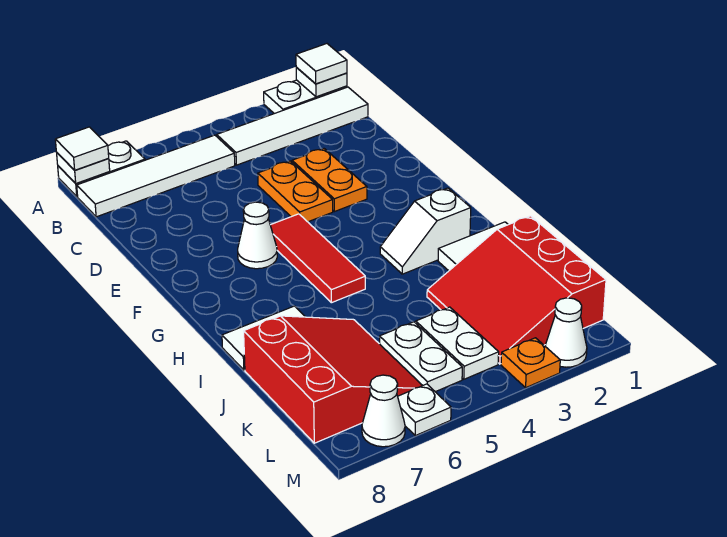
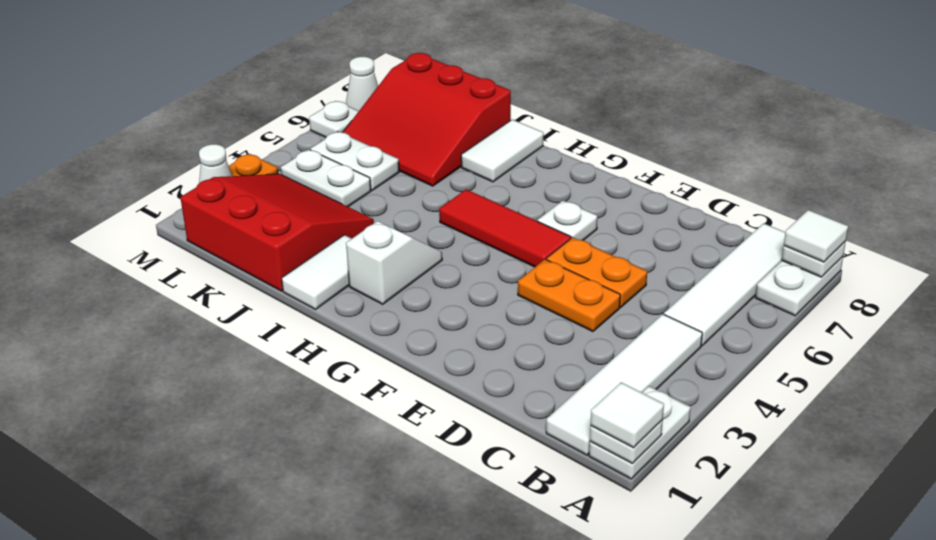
orange 1x2 plate [292,149,367,212] -> orange 1x2 plate moved to [546,237,647,307]
white 1x1 cone [238,202,277,269] -> white 1x1 plate [537,201,597,240]

